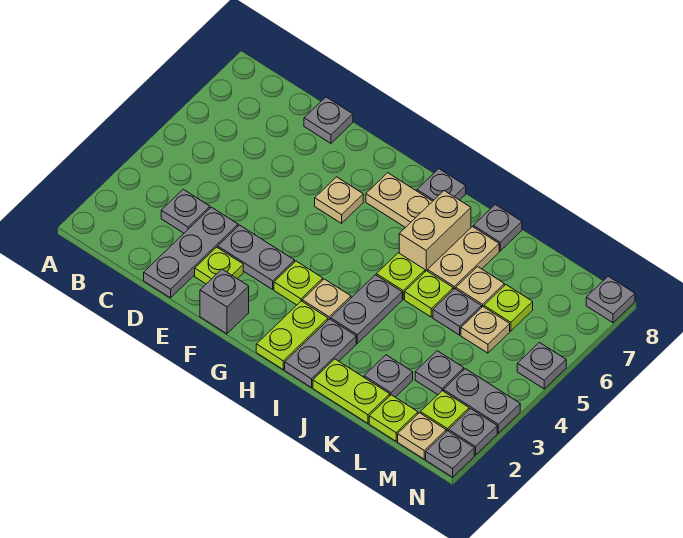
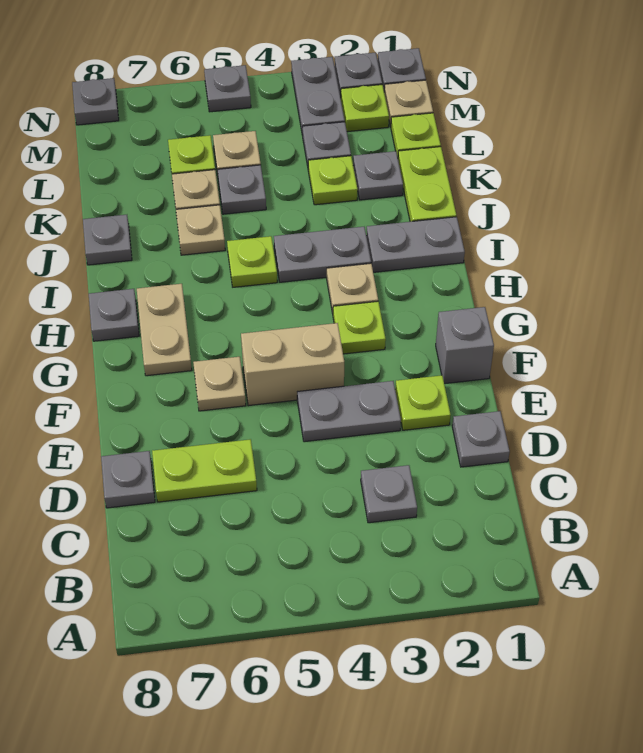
grey 1x3 plate [144,207,238,298] -> grey 1x1 plate [452,411,510,467]
grey 1x2 plate [218,225,295,289] -> grey 1x2 plate turned to [297,381,401,442]
lime 1x2 plate [256,301,328,369] -> lime 1x2 plate moved to [152,439,257,502]
tan 1x2 brick [399,191,471,272] -> tan 1x2 brick moved to [241,323,344,406]
lime 1x1 plate [405,271,453,317] -> lime 1x1 plate moved to [308,156,358,205]
tan 1x2 plate [428,227,499,290] -> tan 1x1 plate [176,205,225,255]

